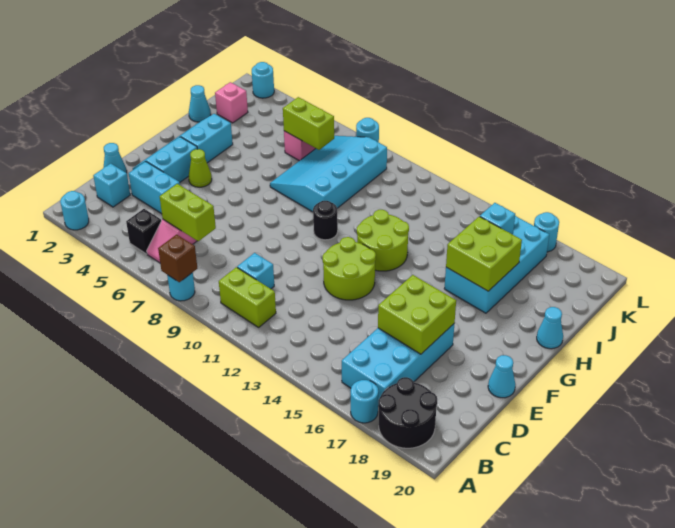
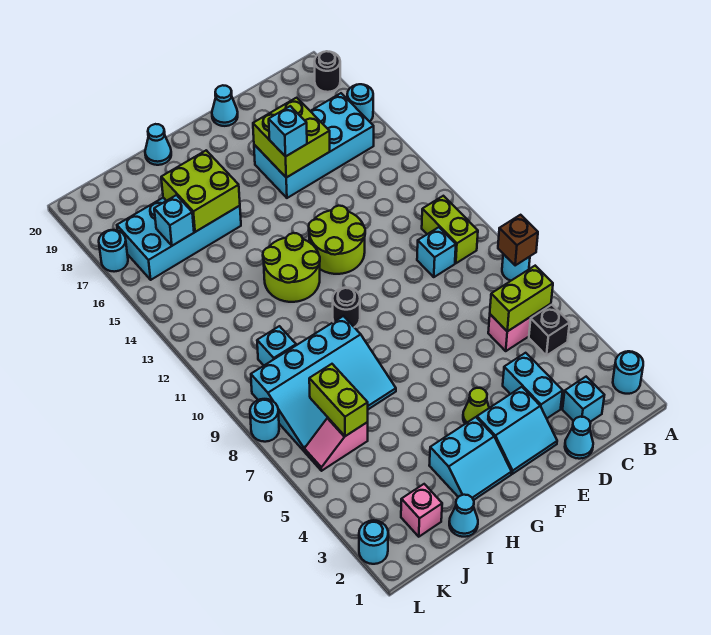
black 2x2 round brick [378,377,437,448] -> black 1x1 round brick [314,51,340,92]
lime 1x2 brick [160,184,216,241] -> lime 1x2 brick turned to [490,266,553,332]
none -> cyan 1x1 brick [269,106,307,157]
none -> cyan 1x1 brick [257,326,296,365]

